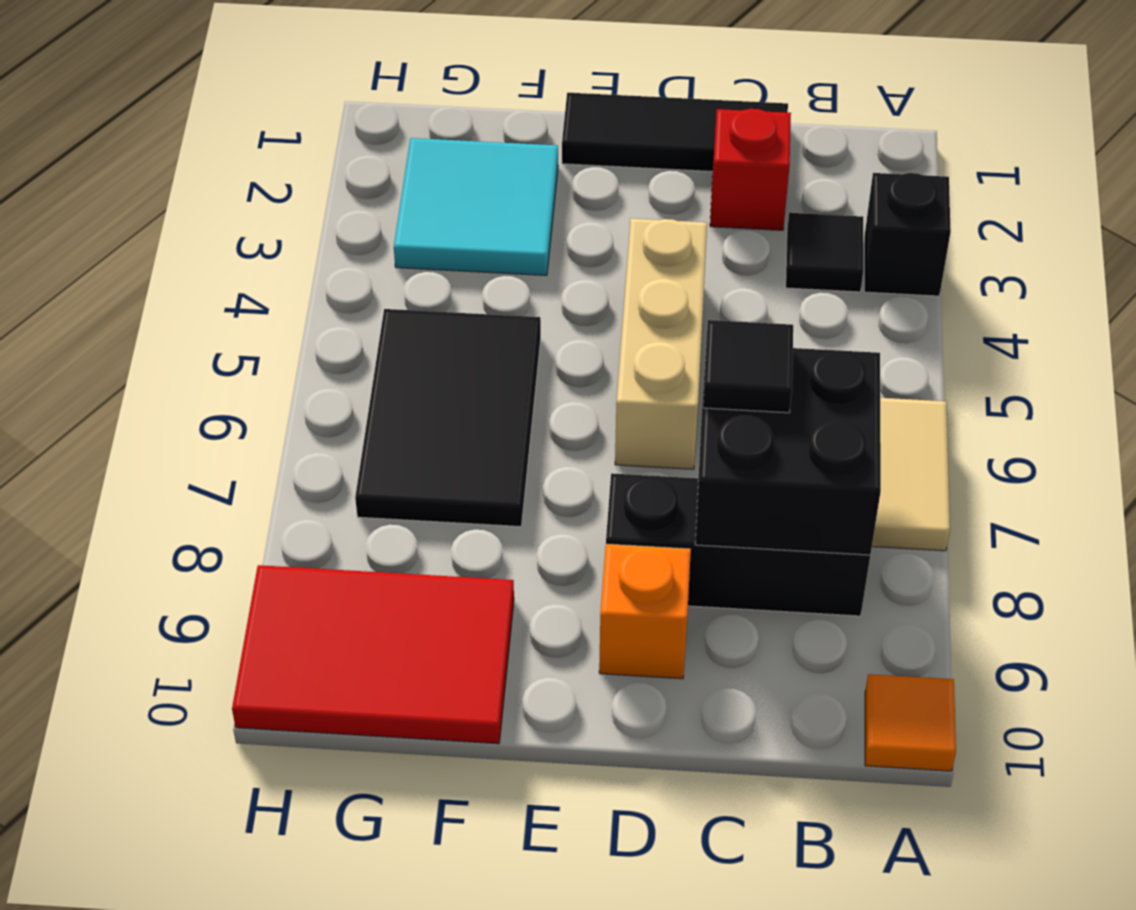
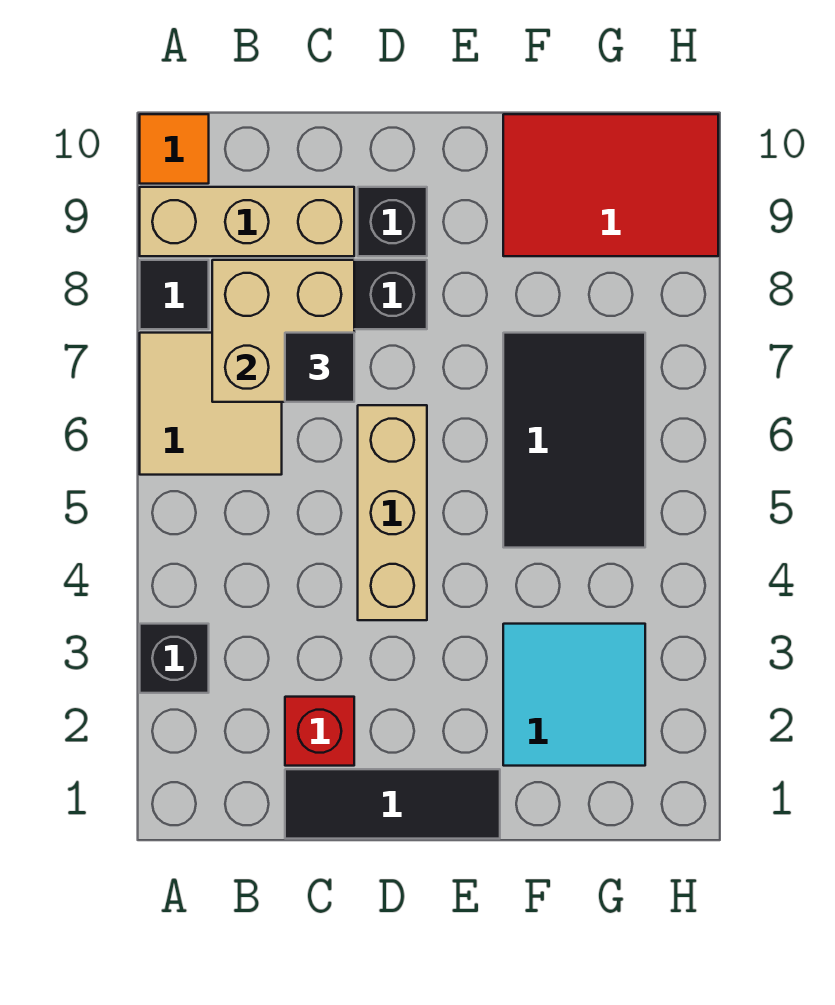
none -> tan 1x3 brick [140,187,354,256]
black 1x1 tile [786,213,863,292] -> black 1x1 tile moved to [140,260,209,329]
black 2x2 brick [695,348,881,555] -> tan 2x2 brick [212,260,354,402]
orange 1x1 brick [599,544,691,679] -> black 1x1 brick [358,187,427,256]

